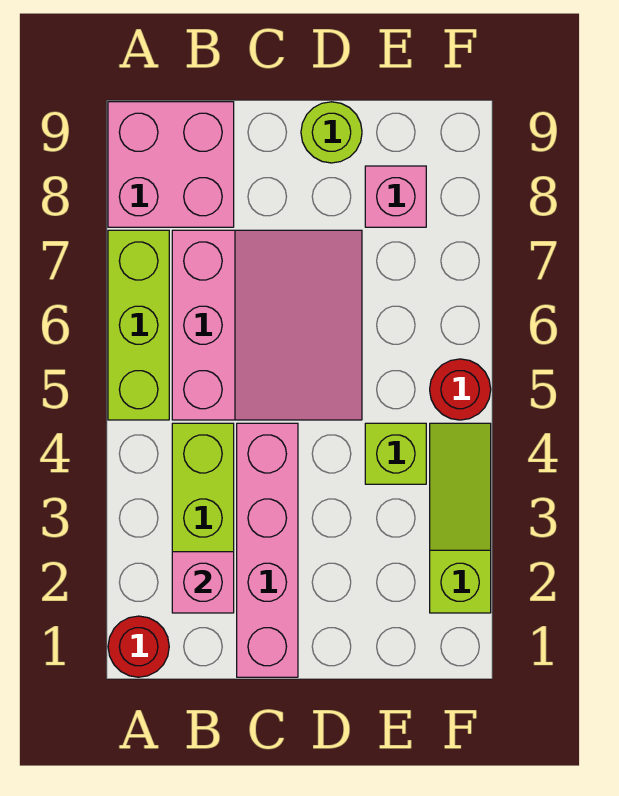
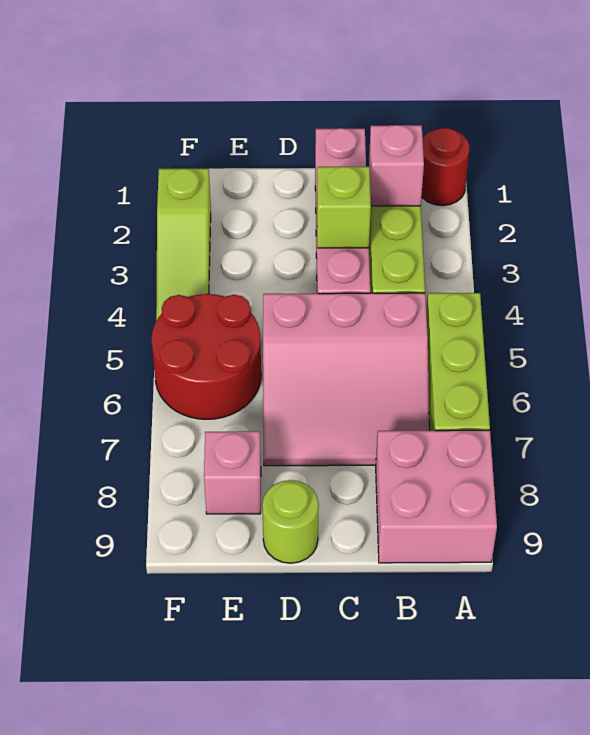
pink 3x3 slope [172,230,362,420] -> pink 3x3 slope turned to [263,293,429,466]
lime 1x1 brick [365,423,426,484] -> lime 1x1 brick moved to [317,166,371,248]
red 1x1 round brick [430,359,491,420] -> red 2x2 round brick [152,294,261,419]

